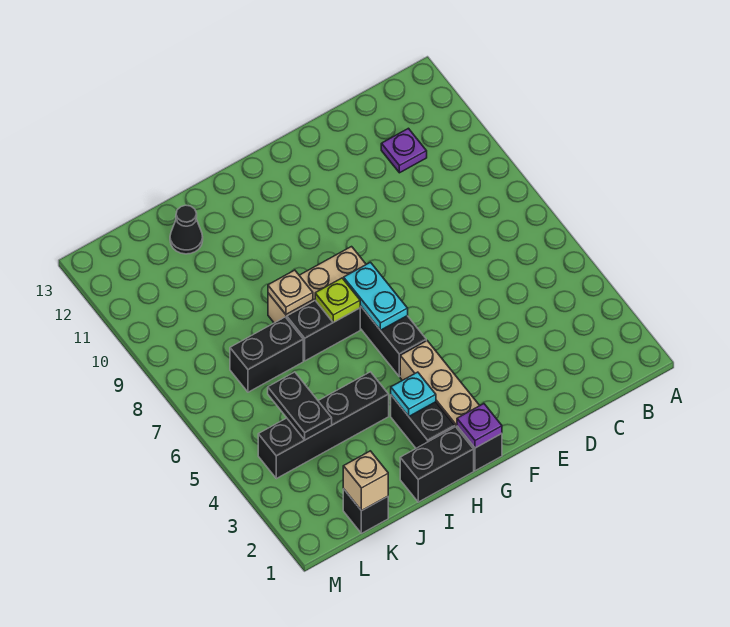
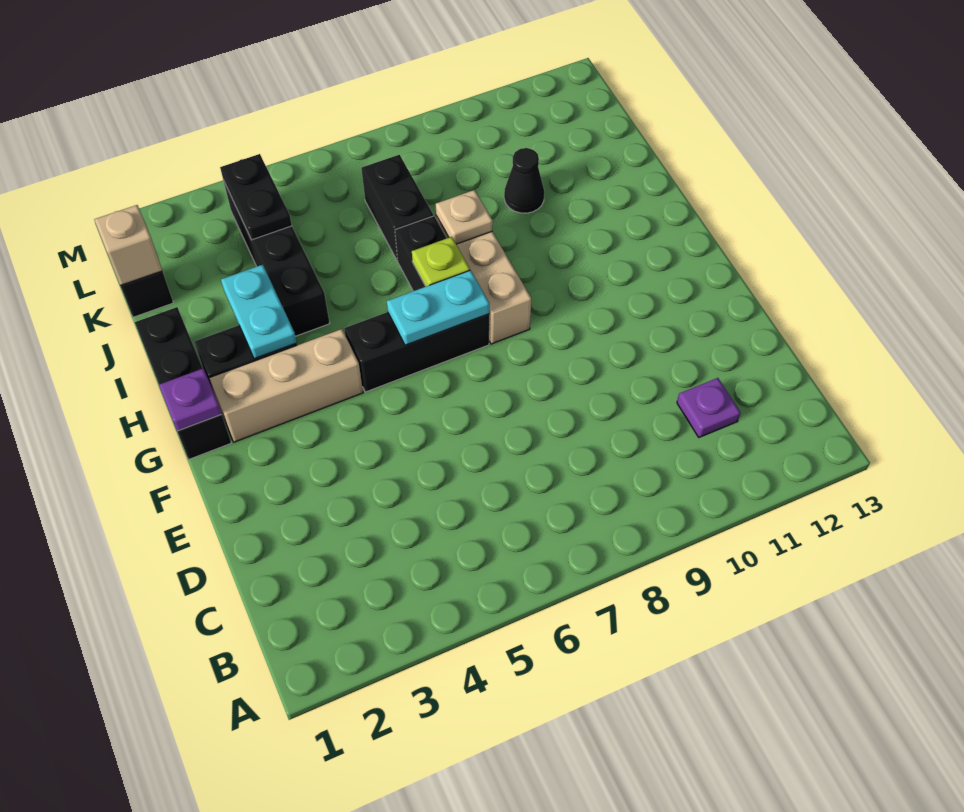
cyan 1x1 plate [391,372,436,416] -> cyan 1x2 plate [221,265,297,359]
black 1x1 cone [170,205,203,254] -> black 1x1 cone moved to [504,148,544,213]
black 1x2 plate [268,372,332,440] -> black 1x2 plate turned to [220,154,292,240]

